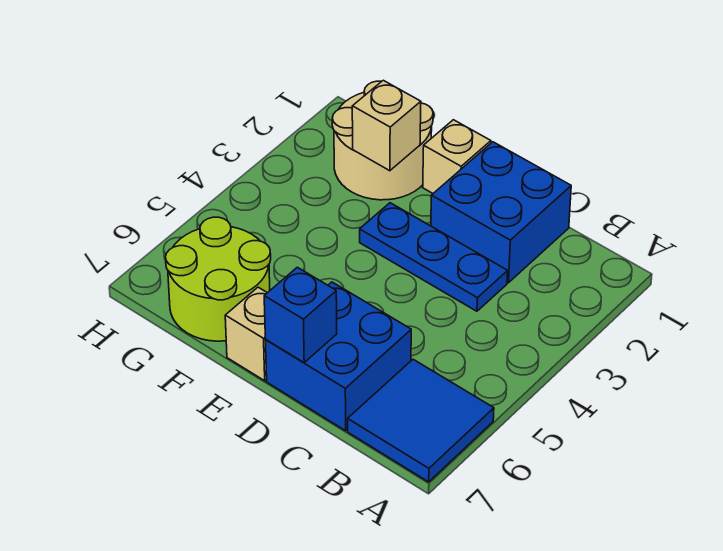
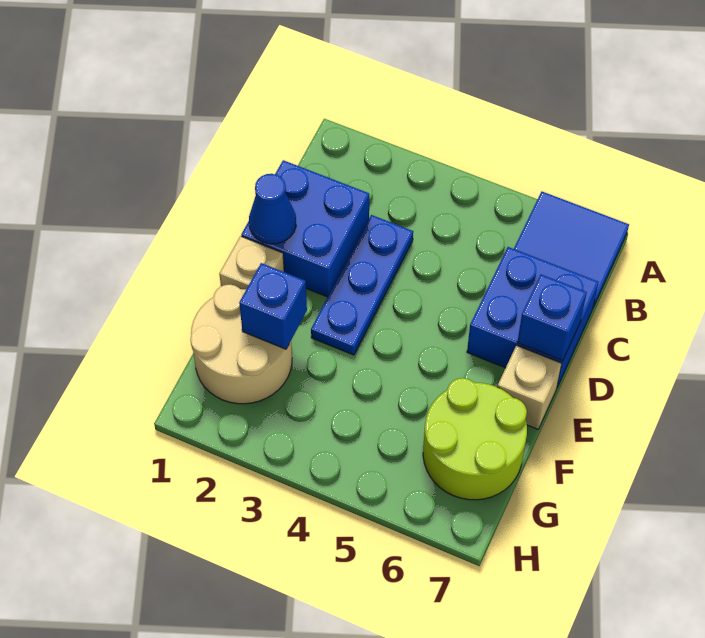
none -> blue 1x1 cone [249,174,296,244]
tan 1x1 brick [352,80,421,171] -> blue 1x1 brick [239,263,307,349]

